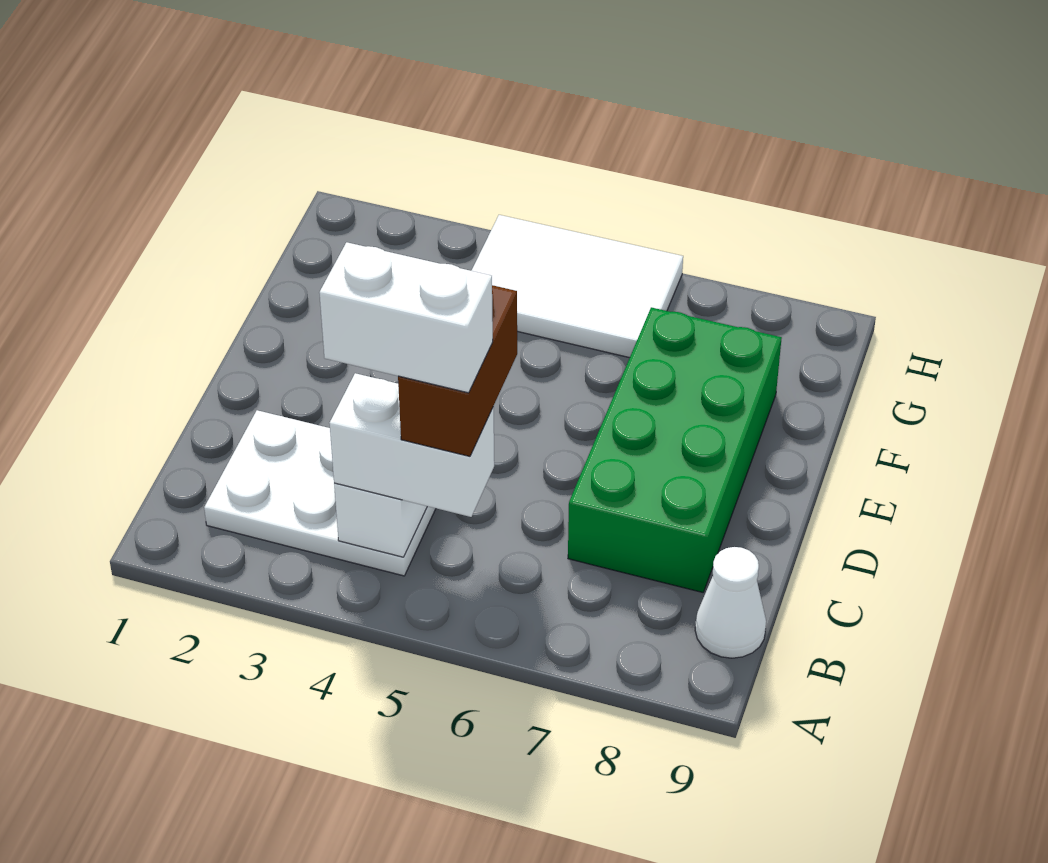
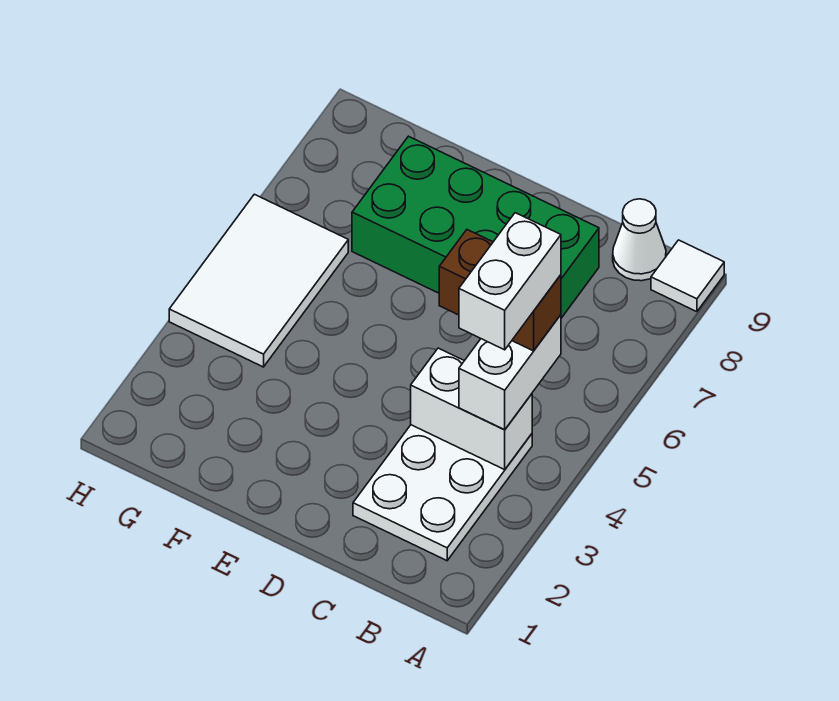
none -> white 1x1 tile [651,240,724,312]

